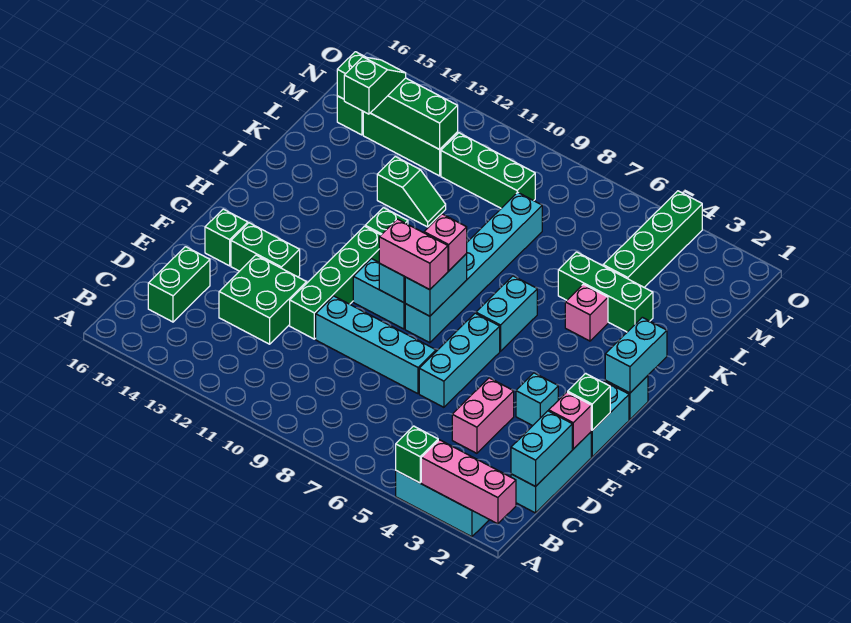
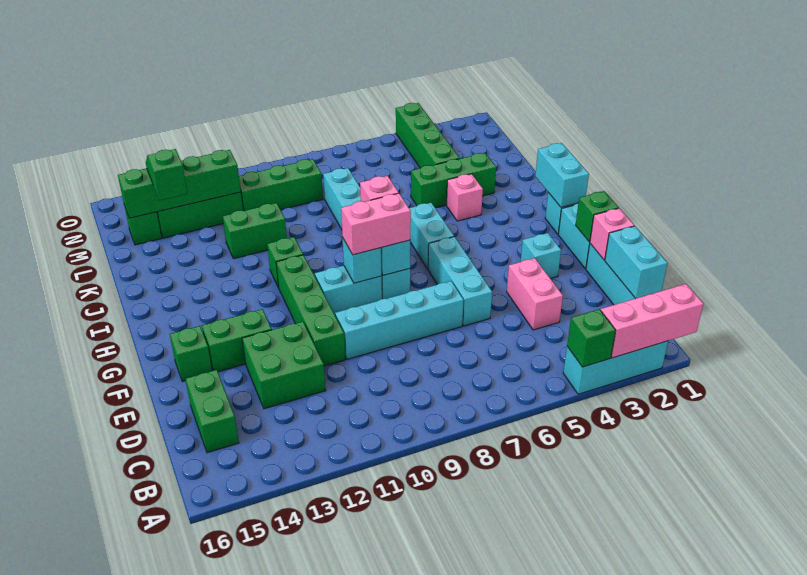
green 1x2 slope [377,157,446,227] -> green 1x2 brick [223,203,287,259]

